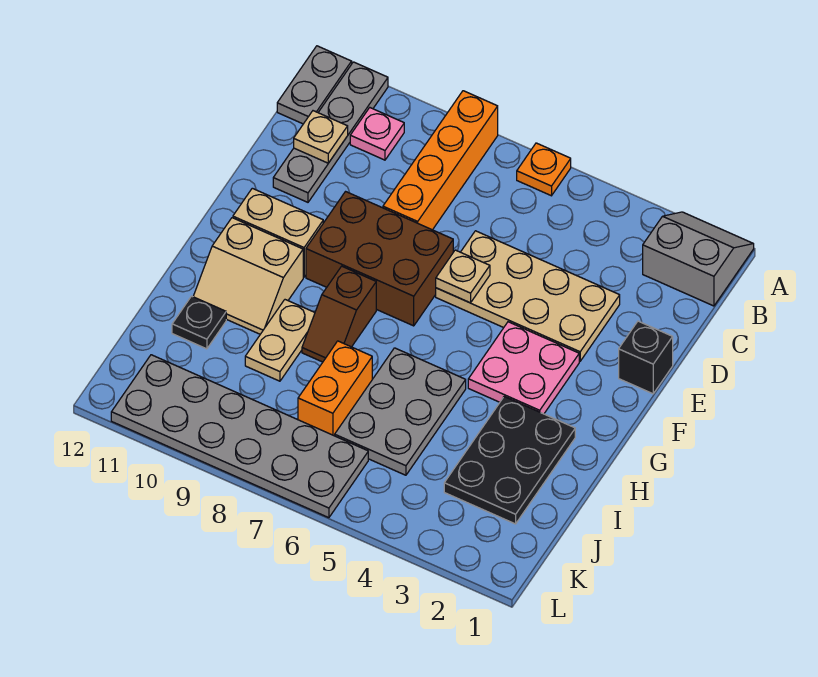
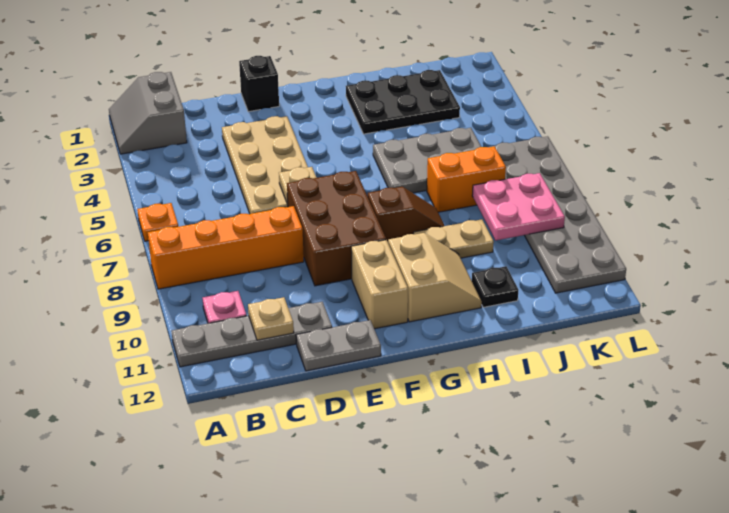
grey 1x2 plate [277,46,352,124] -> grey 1x2 plate moved to [296,320,381,371]
pink 2x2 plate [468,322,579,414] -> pink 2x2 plate moved to [472,173,565,240]

